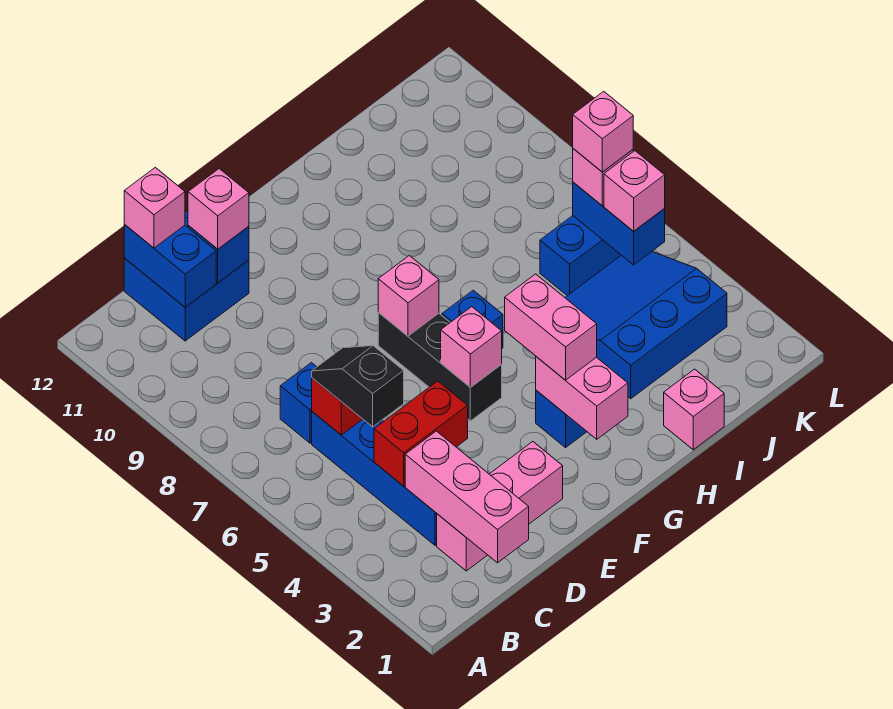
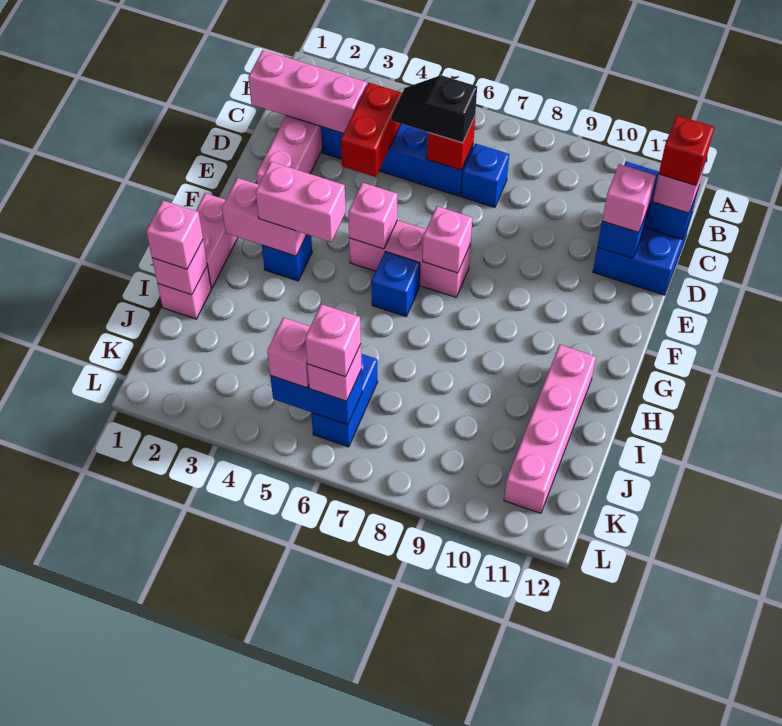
black 1x2 slope [312,346,404,427] -> black 1x2 slope turned to [391,75,477,143]
none -> red 1x1 brick [659,115,714,185]
black 1x3 brick [378,313,502,421] -> pink 1x3 brick [349,220,471,297]
none -> pink 1x2 brick [196,193,238,288]
none -> pink 1x4 brick [504,345,596,513]
none -> pink 1x1 brick [152,240,207,295]
none -> pink 1x1 brick [146,200,203,269]
blue 3x3 slope [565,252,727,399] -> none

